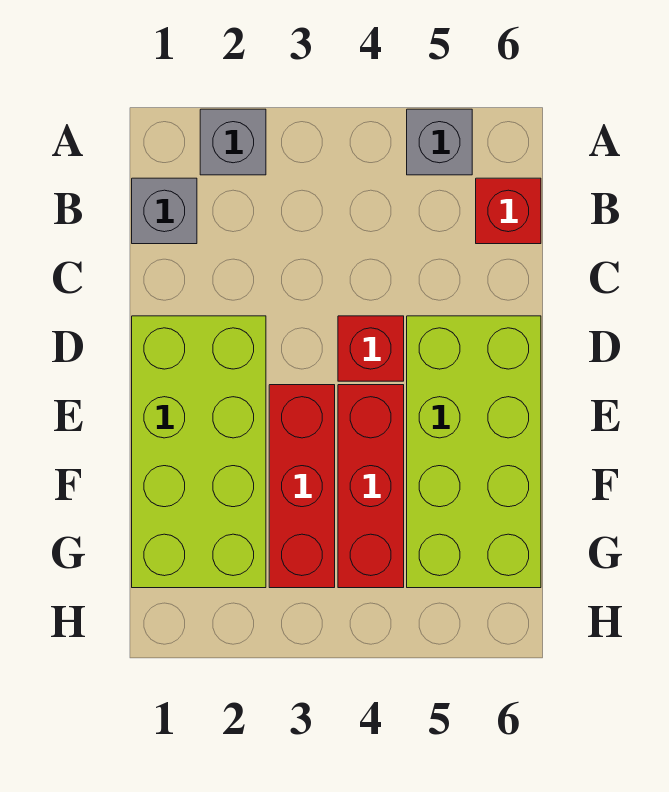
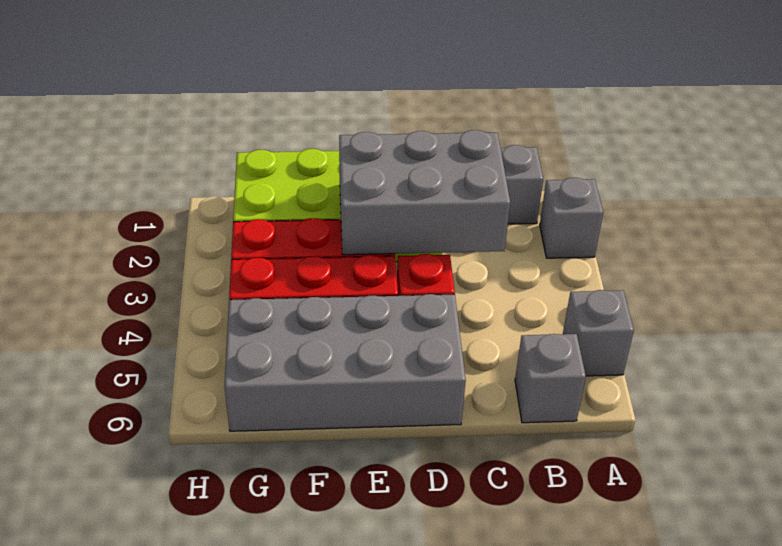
red 1x1 brick [476,178,541,244] -> grey 1x1 brick [515,334,586,423]
none -> grey 2x3 brick [339,130,510,255]
lime 2x4 brick [407,316,541,588] -> grey 2x4 brick [224,294,466,431]

